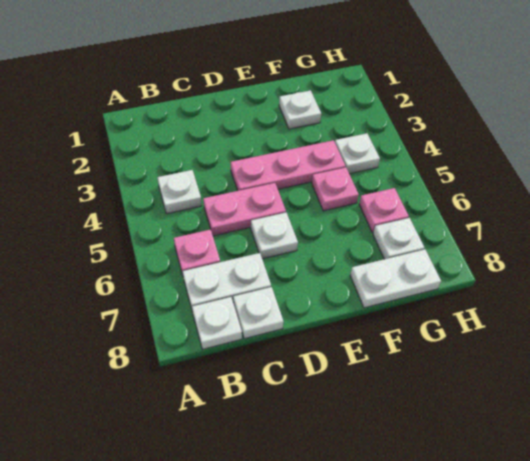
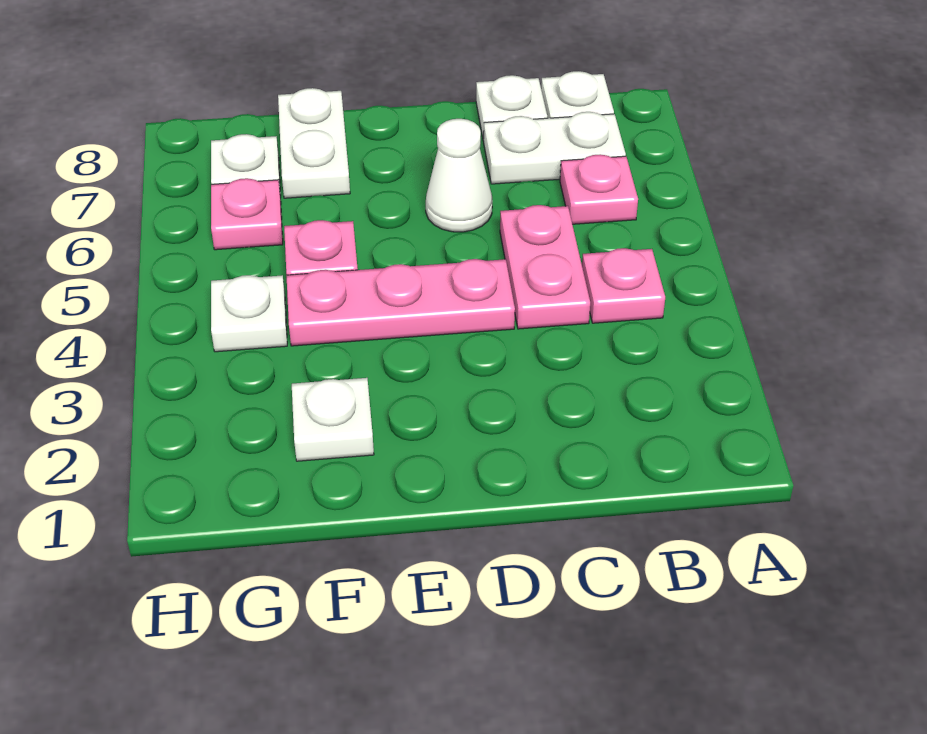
white 1x1 plate [157,170,202,214] -> pink 1x1 plate [582,248,665,323]
pink 1x2 plate [203,183,286,236] -> pink 1x2 plate turned to [500,205,590,329]
white 1x1 plate [251,213,298,259] -> white 1x1 cone [426,119,492,232]
white 1x2 plate [350,249,441,308] -> white 1x2 plate turned to [278,88,350,198]

